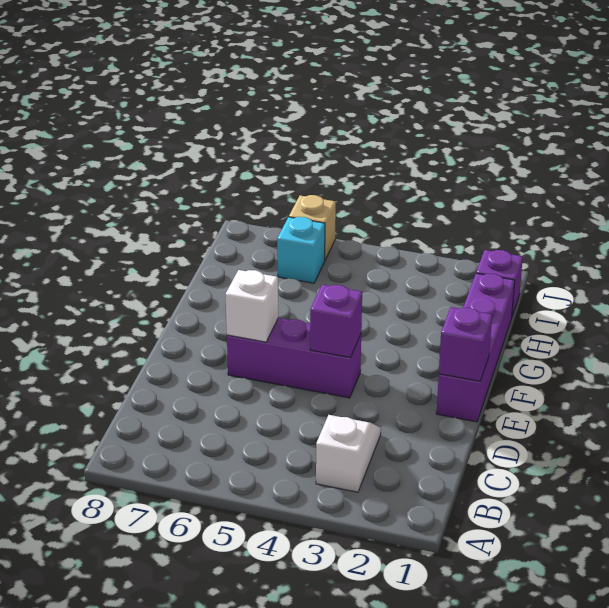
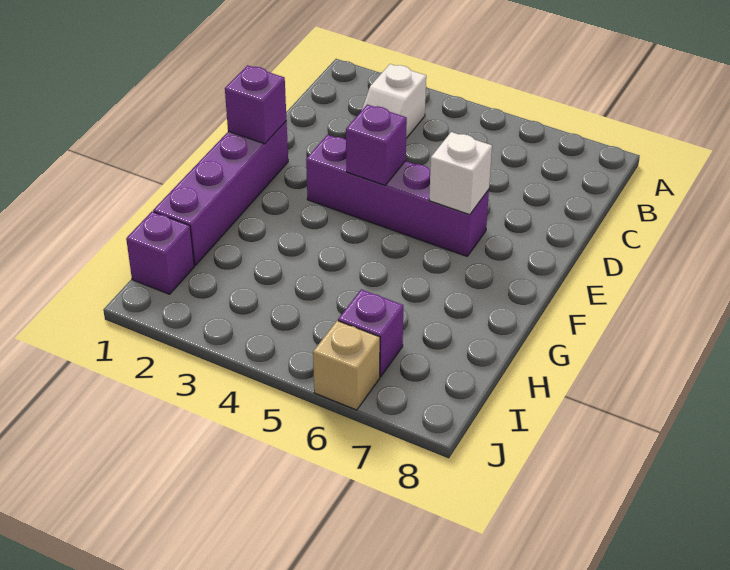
purple 1x3 brick [227,318,361,398] -> purple 1x4 brick [306,135,489,256]
cyan 1x1 brick [277,217,325,283] -> purple 1x1 brick [338,289,403,377]

